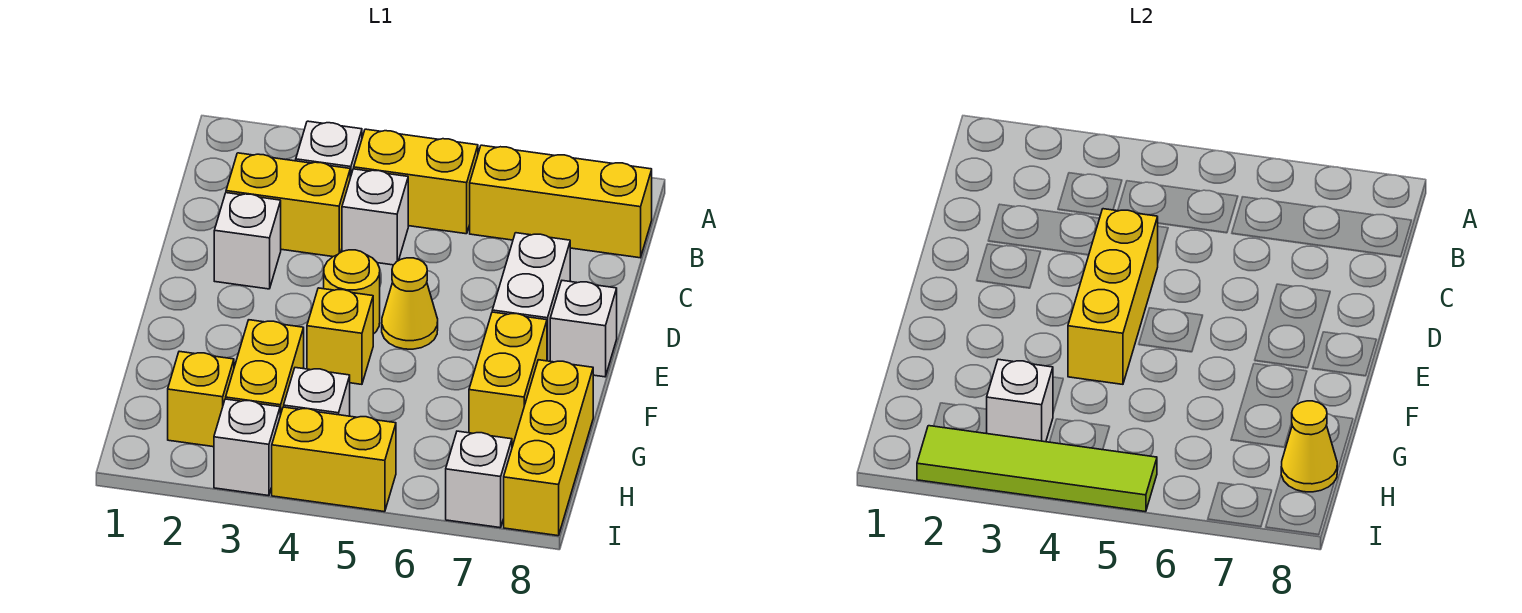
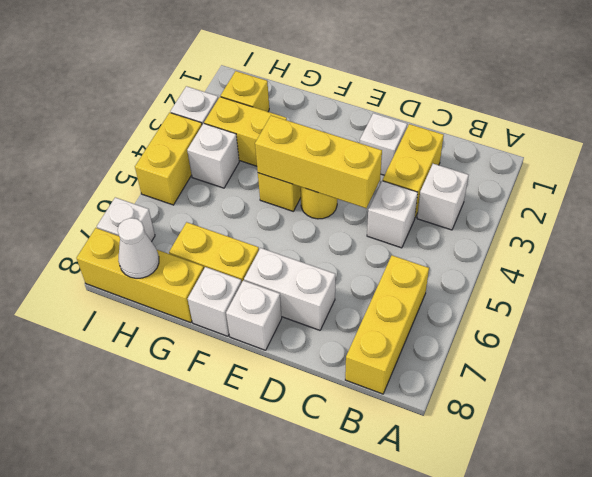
yellow 1x2 brick [354,129,478,234] -> none
yellow 1x1 cone [382,258,438,349] -> none
white 1x1 brick [987,359,1053,442] -> white 1x1 brick moved to [188,267,242,336]
yellow 1x1 cone [1281,401,1337,492] -> white 1x1 cone [118,218,159,278]
lime 1x4 tile [917,426,1157,512] -> none

